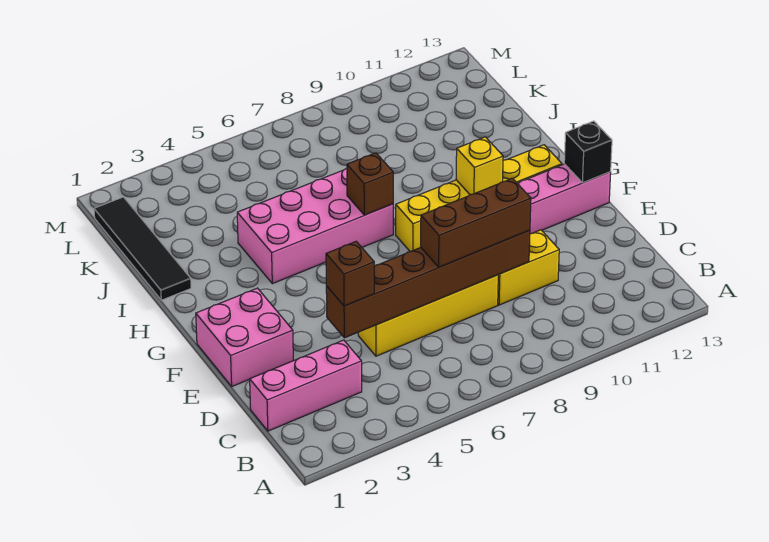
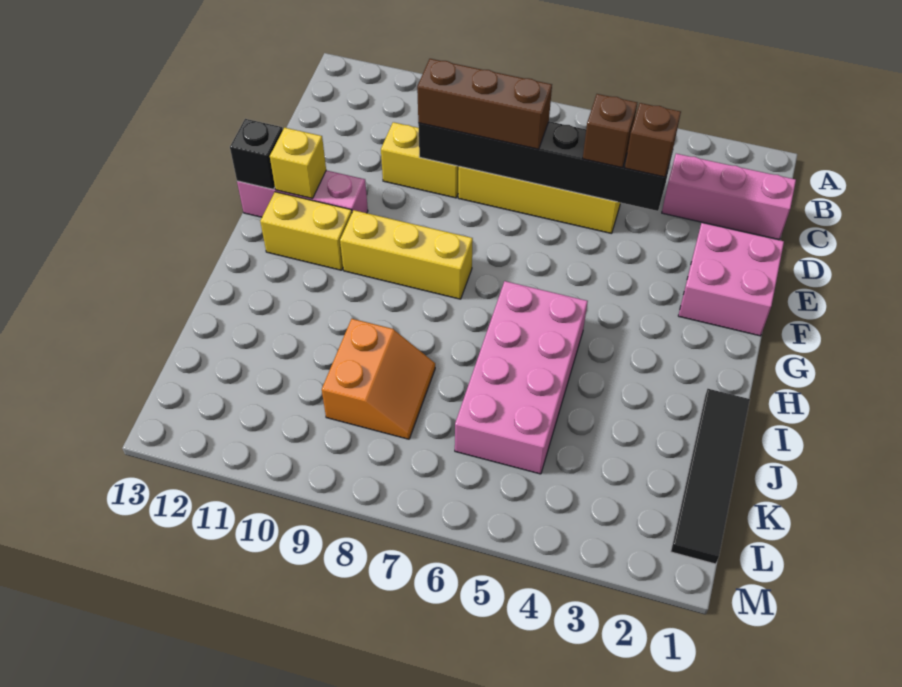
brown 1x6 brick [326,230,530,338] -> black 1x6 brick [418,121,673,211]
yellow 1x1 brick [456,137,503,195] -> yellow 1x1 brick moved to [270,128,326,198]
pink 2x4 brick [237,168,393,284] -> pink 2x4 brick turned to [455,281,588,474]
brown 1x1 brick [347,153,393,215] -> brown 1x1 brick moved to [583,94,637,168]
none -> orange 2x2 slope [322,319,435,439]

